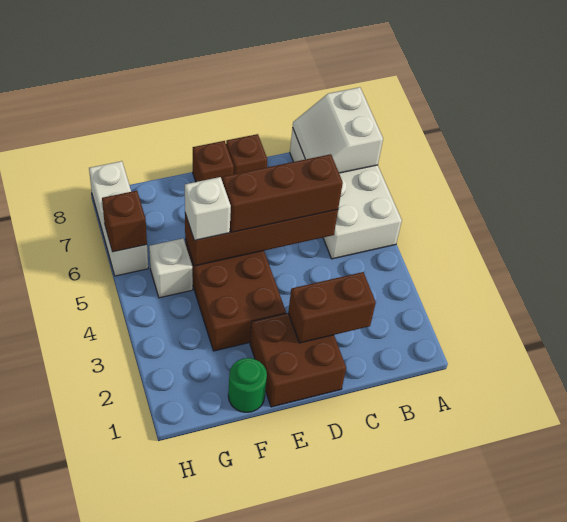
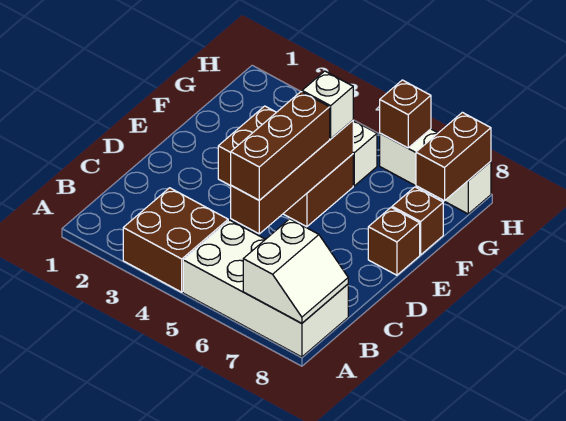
white 2x2 slope [293,87,383,173] -> white 2x2 slope turned to [243,219,348,323]
brown 1x2 brick [288,272,376,343] -> brown 1x2 brick moved to [416,112,491,201]
brown 2x2 brick [250,313,346,407] -> brown 2x2 brick moved to [123,188,228,292]
brown 1x1 brick [226,134,267,174] -> brown 1x1 brick moved to [392,187,443,255]
green 1x1 round brick [228,358,267,412] -> none

